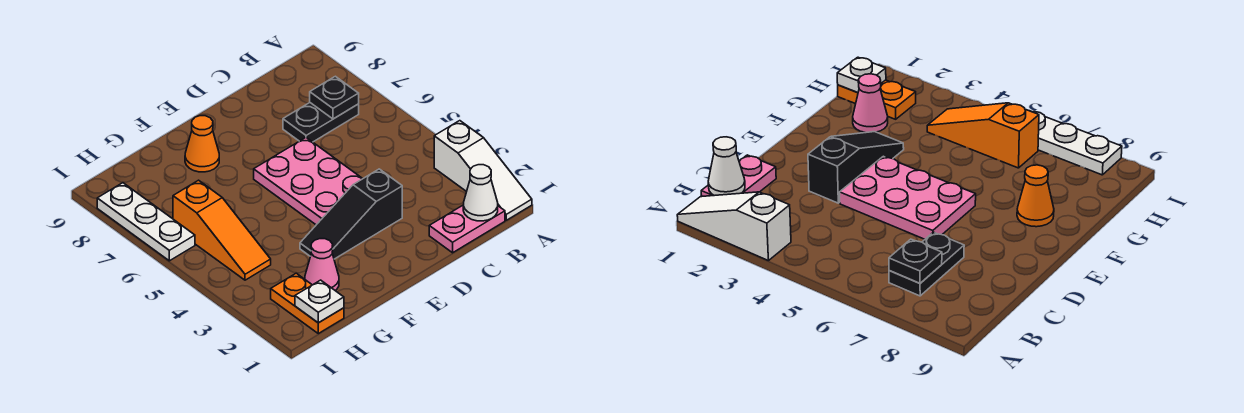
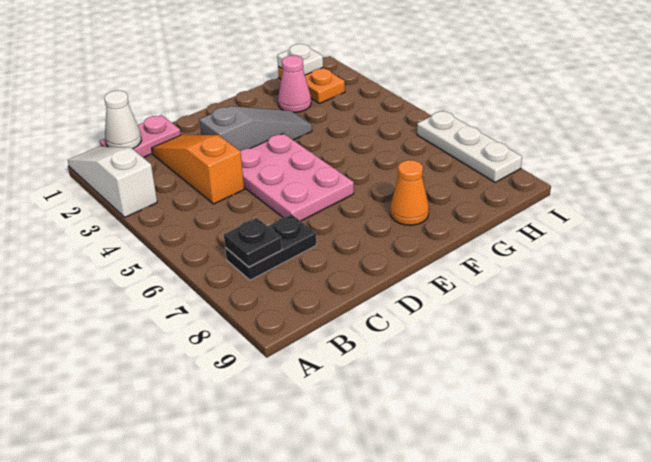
black 1x3 slope [300,169,402,259] -> grey 1x3 slope [199,106,312,151]
orange 1x3 slope [173,180,271,280] -> orange 1x3 slope moved to [152,135,244,204]

